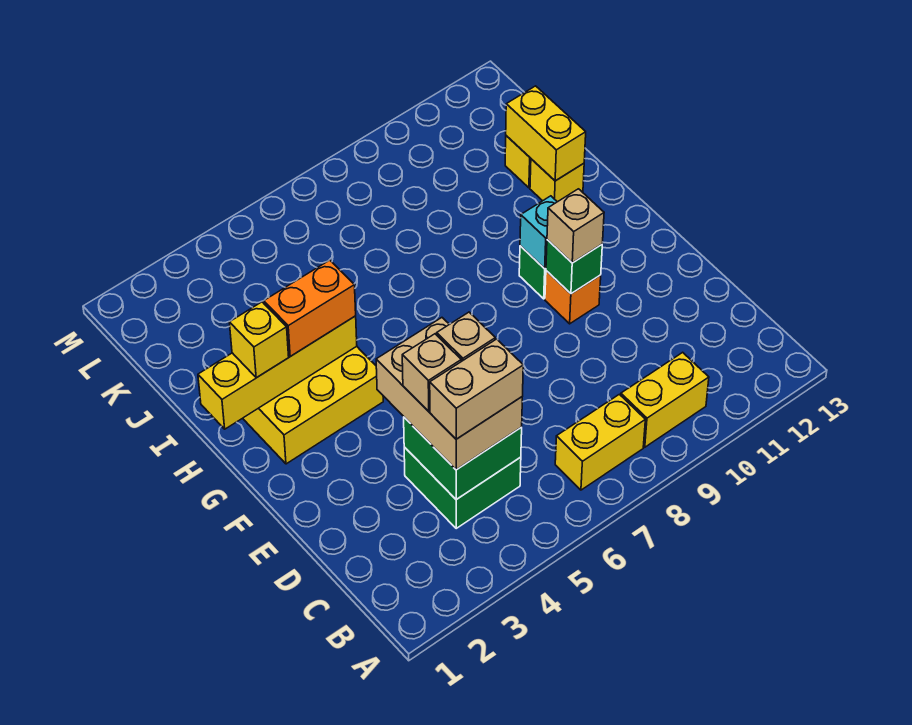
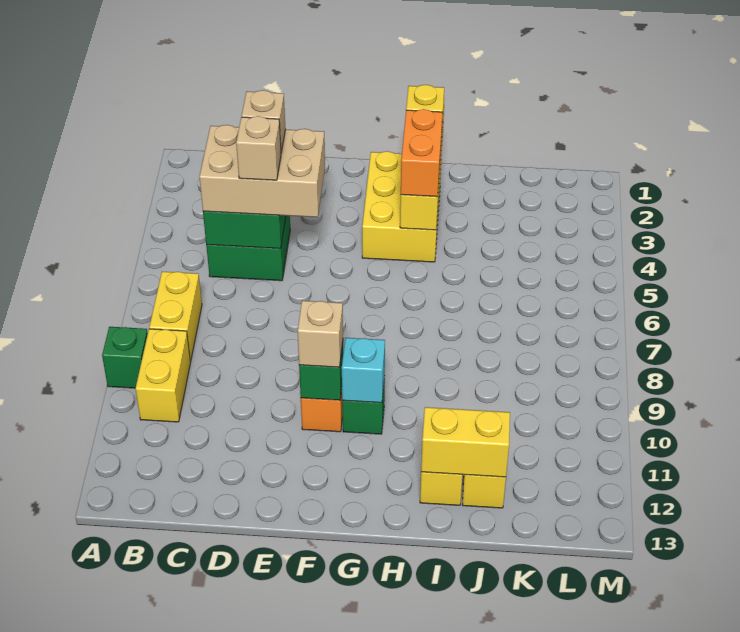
none -> green 1x1 brick [102,327,148,388]
tan 1x2 brick [430,339,523,439] -> none

